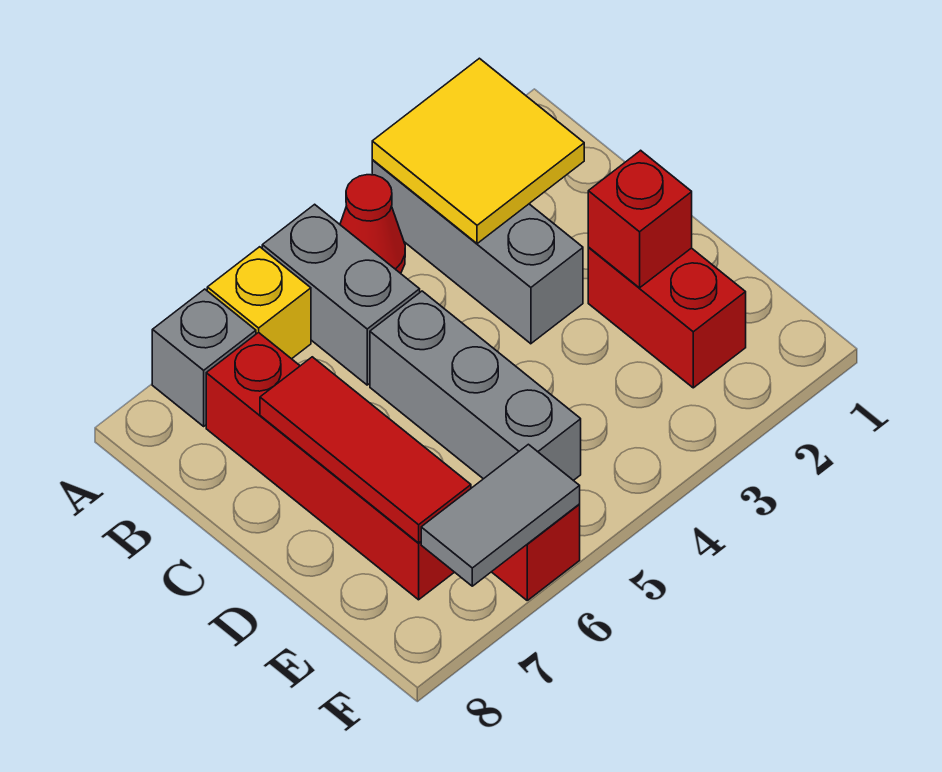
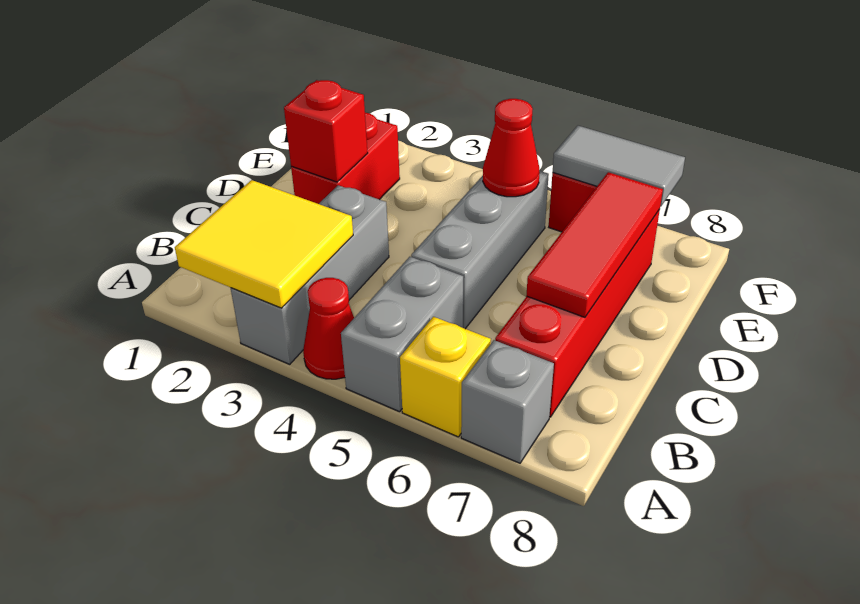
none -> red 1x1 cone [483,99,540,197]

